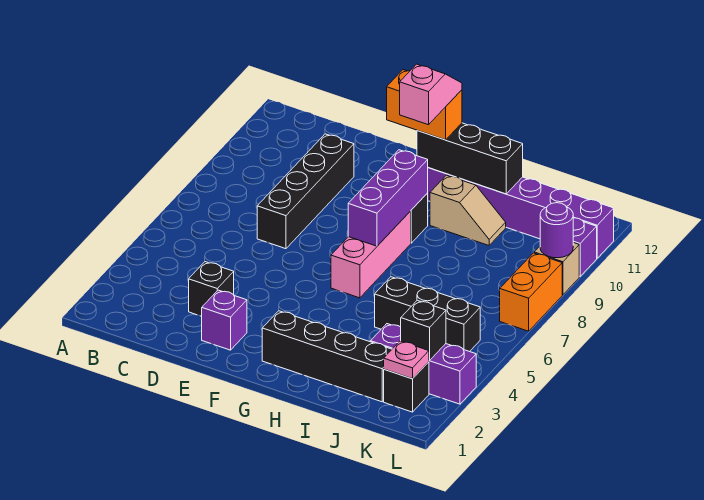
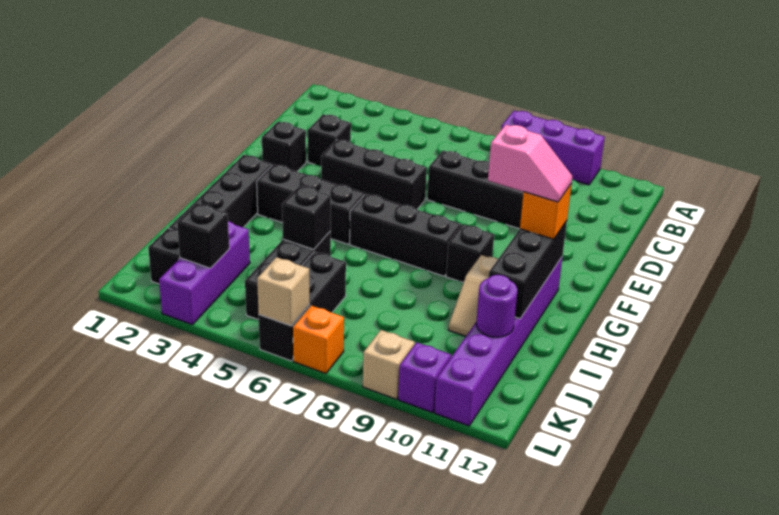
purple 1x1 brick [201,290,247,350] -> black 1x1 brick [262,122,306,172]
none -> black 1x3 brick [321,140,427,210]
orange 1x2 brick [387,70,462,140] -> orange 1x1 brick [520,185,571,239]
none -> black 1x3 brick [257,164,364,244]
pink 1x3 brick [331,211,411,298] -> black 1x3 brick [350,194,461,276]
purple 1x3 brick [348,150,428,246] -> purple 1x3 brick moved to [501,111,605,185]
none -> black 1x1 brick [282,186,331,249]
none -> black 1x3 brick [259,252,346,361]
pink 1x1 plate [384,341,429,379] -> none
none -> tan 1x1 brick [257,257,309,326]
orange 1x2 brick [500,253,562,331] -> orange 1x1 brick [293,305,344,373]
purple 1x1 round brick [540,203,573,258] -> purple 1x1 round brick moved to [476,275,517,337]

